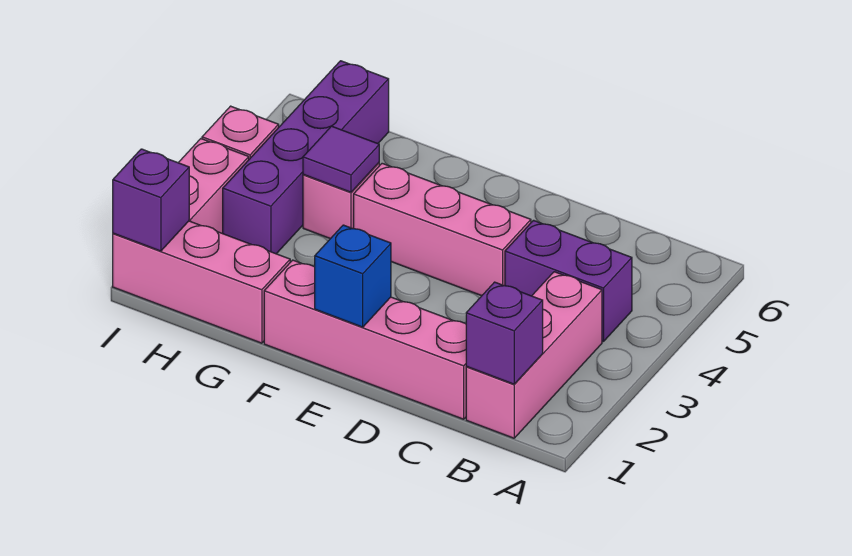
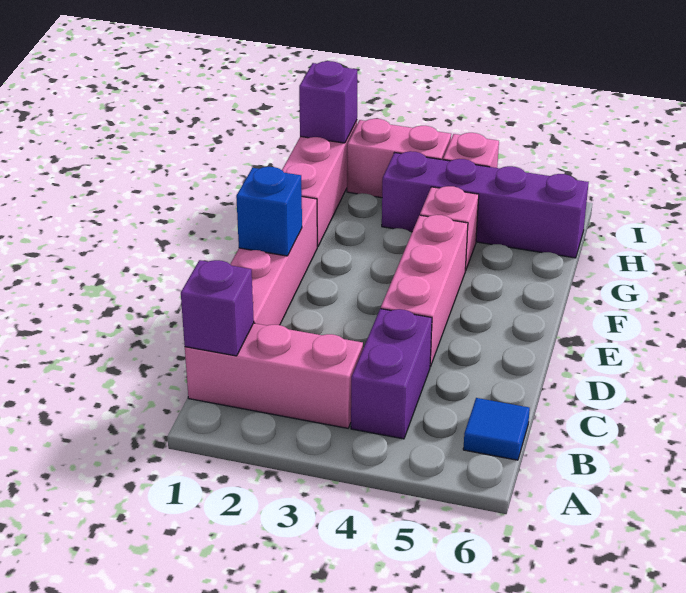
none -> blue 1x1 tile [463,398,530,460]
purple 1x1 tile [303,126,379,192] -> none

